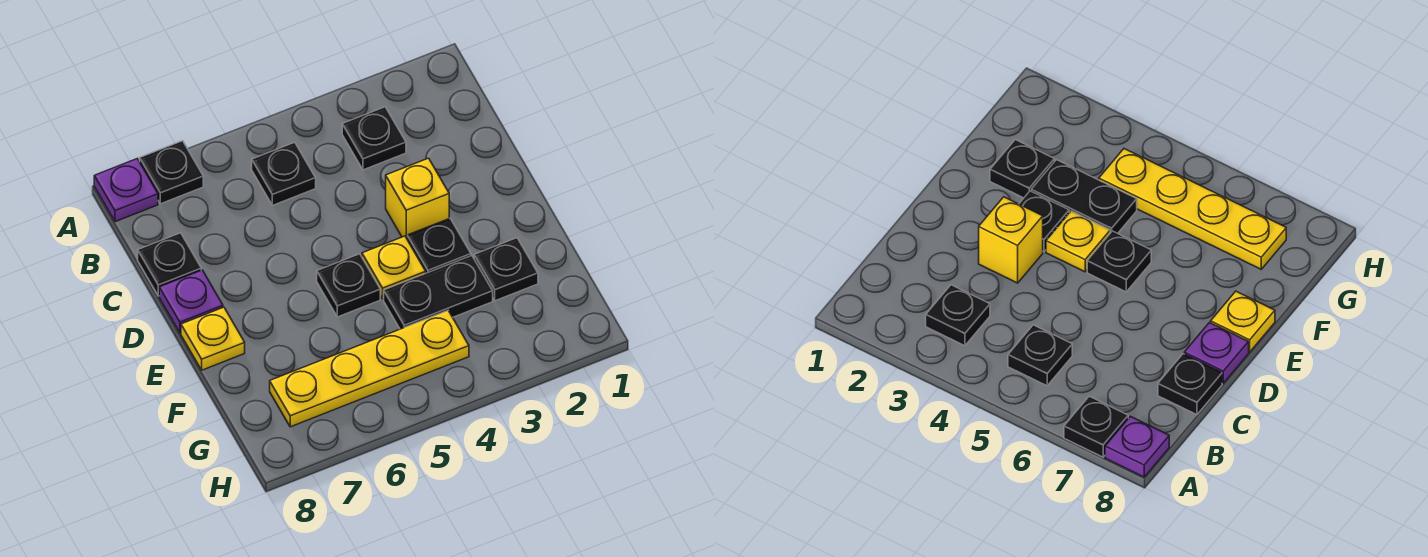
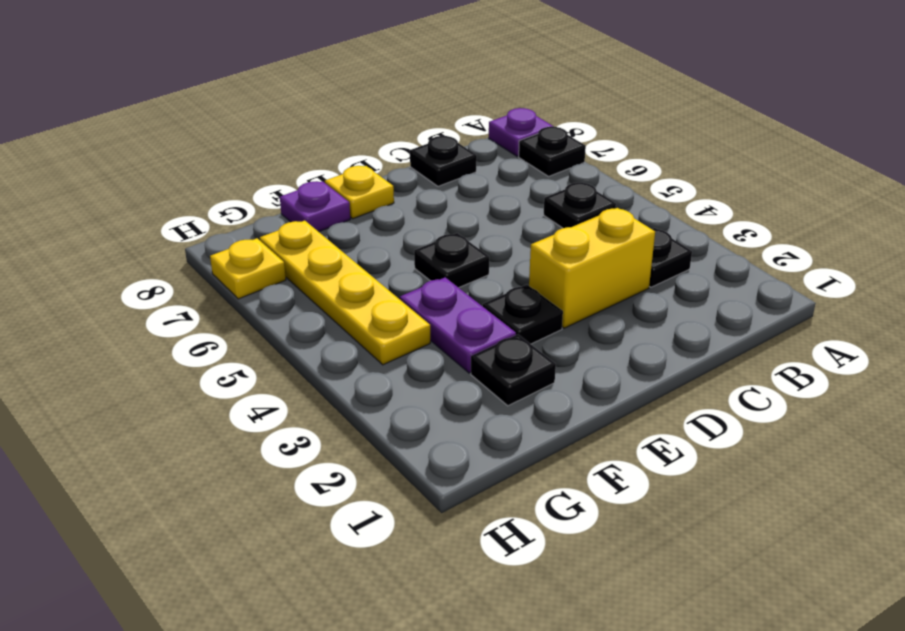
yellow 1x1 brick [386,158,449,238] -> yellow 1x2 brick [529,208,655,328]
purple 1x1 plate [159,270,223,333] -> purple 1x1 plate moved to [280,181,350,232]
yellow 1x1 plate [362,236,426,299] -> yellow 1x1 plate moved to [210,238,286,299]
black 1x2 plate [384,256,493,329] -> purple 1x2 plate [400,277,516,373]

